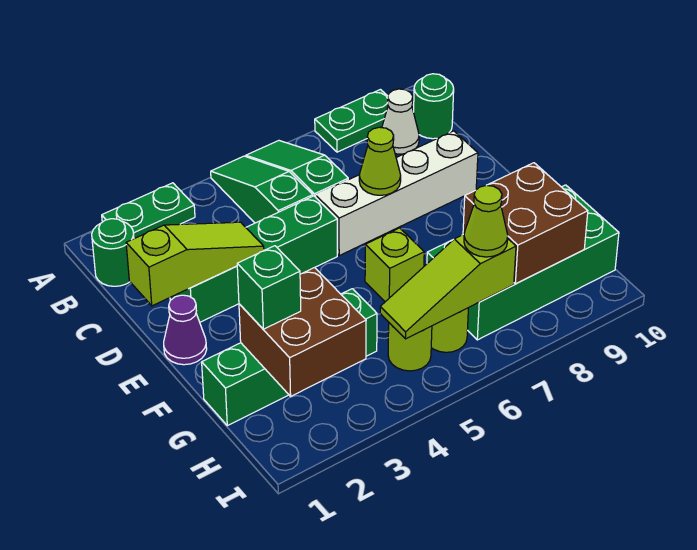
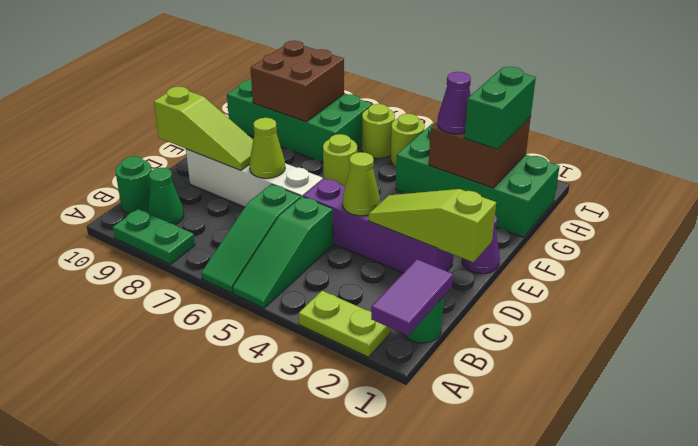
none -> purple 1x2 tile [371,259,453,336]
green 1x2 plate [102,183,195,239] -> lime 1x2 plate [299,291,391,357]
white 1x1 cone [382,89,419,154] -> green 1x1 cone [148,168,184,225]
green 1x4 brick [170,196,337,322] -> purple 1x4 brick [303,178,453,273]
lime 1x1 brick [365,228,424,302] -> lime 1x1 round brick [323,134,357,186]
green 1x4 brick [202,289,377,426] -> green 2x4 brick [396,124,560,237]
green 1x1 brick [237,246,301,329] -> green 1x2 brick [465,67,536,149]
none -> purple 1x1 cone [437,72,471,134]
lime 1x3 slope [380,235,516,339] -> lime 1x3 slope moved to [154,87,253,170]
lime 1x1 cone [464,185,508,257] -> lime 1x1 cone moved to [343,152,380,216]

